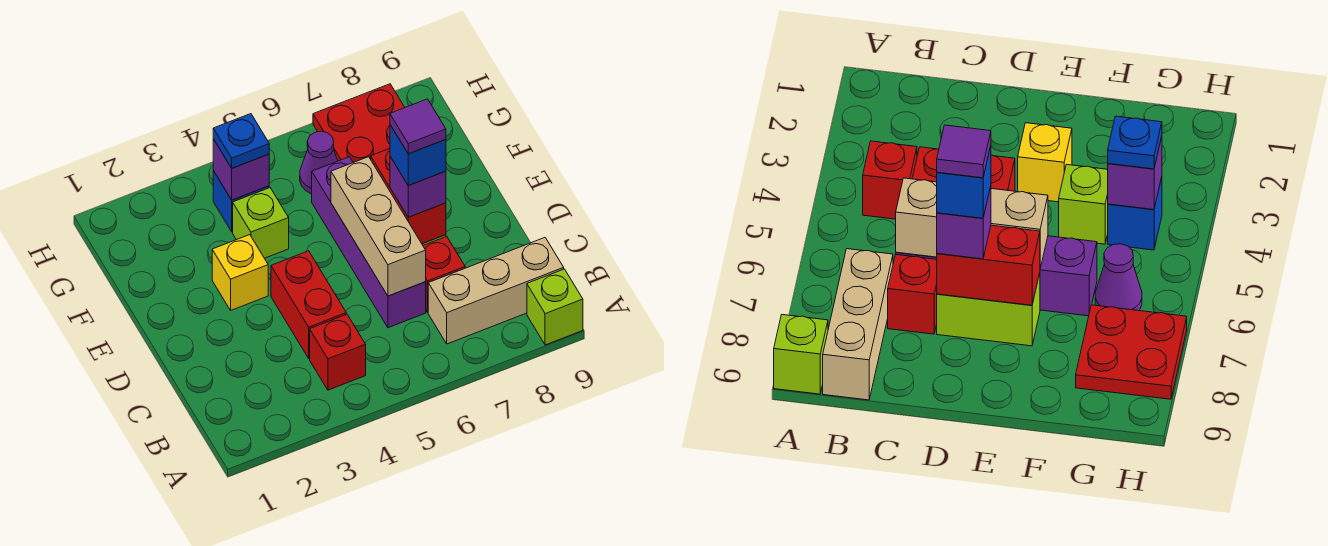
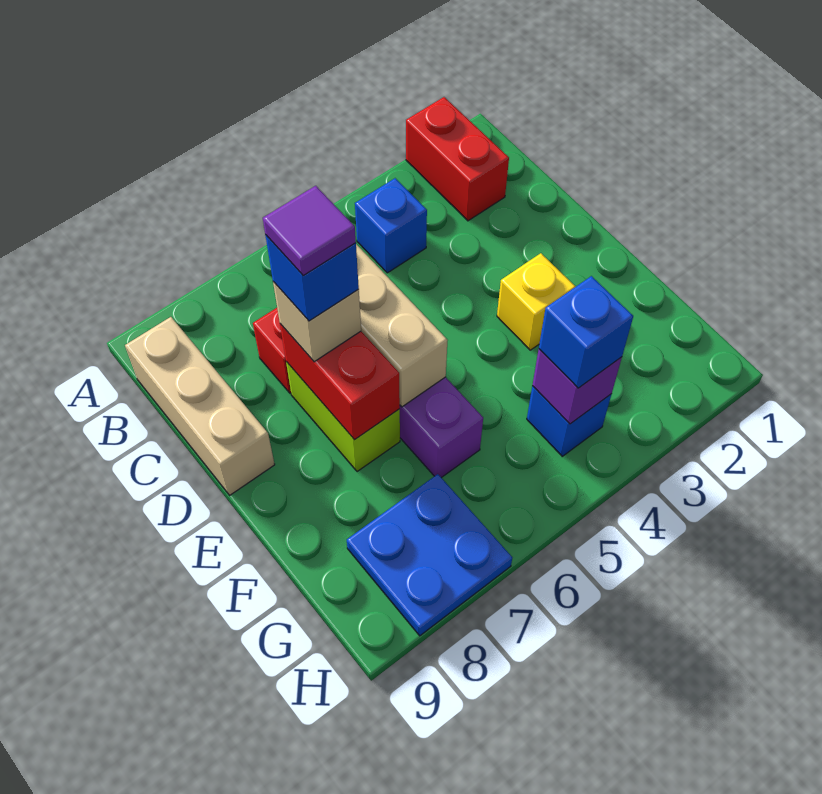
lime 1x1 brick [527,269,583,345] -> none
red 1x1 brick [310,314,366,390] -> blue 1x1 brick [355,178,427,273]
tan 1x3 brick [428,238,564,344] -> tan 1x3 brick turned to [125,317,275,495]
red 1x2 brick [271,251,346,358] -> red 1x2 brick moved to [406,97,509,221]
purple 1x1 brick [390,157,446,217] -> tan 1x1 brick [273,282,361,362]
lime 1x1 brick [233,188,289,258] -> none
blue 1x1 plate [213,114,269,168] -> blue 1x1 brick [539,276,633,388]
purple 1x1 cone [300,131,338,194] -> none
red 2x2 plate [313,84,405,163] -> blue 2x2 plate [347,474,512,636]

